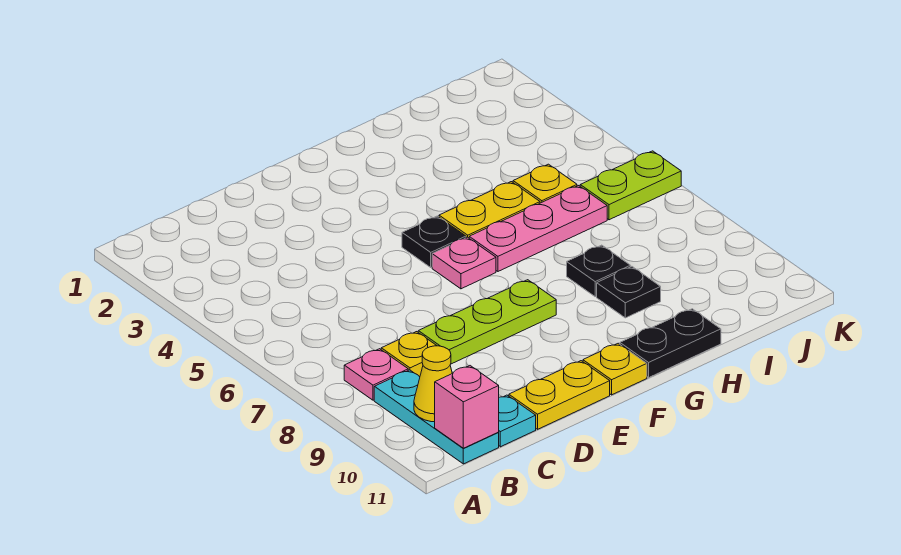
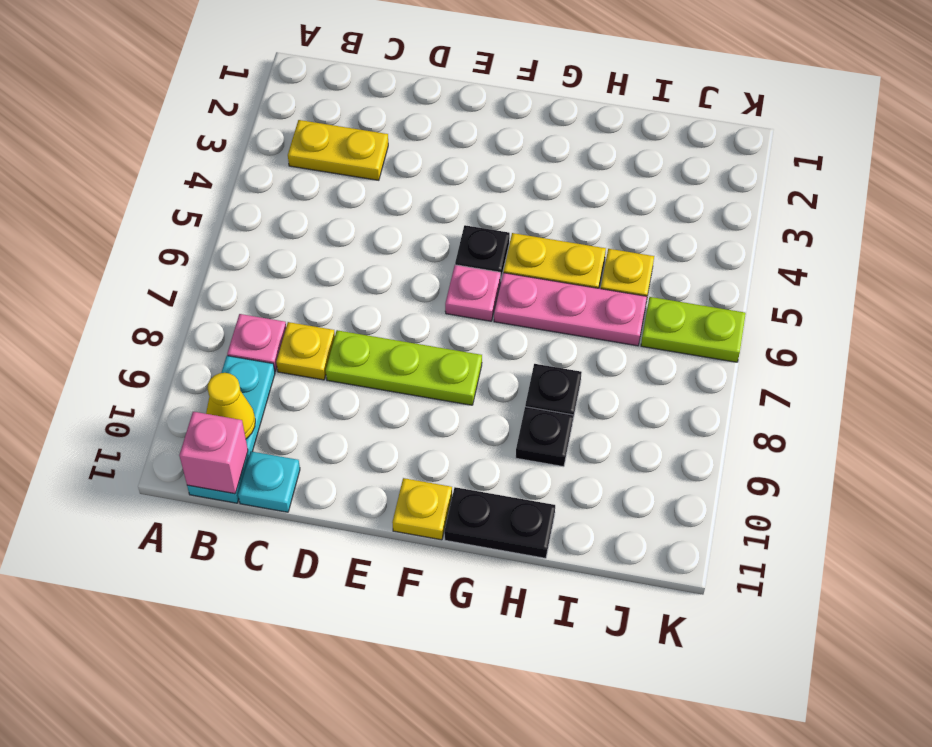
yellow 1x2 plate [509,361,610,429] -> yellow 1x2 plate moved to [288,120,388,180]

